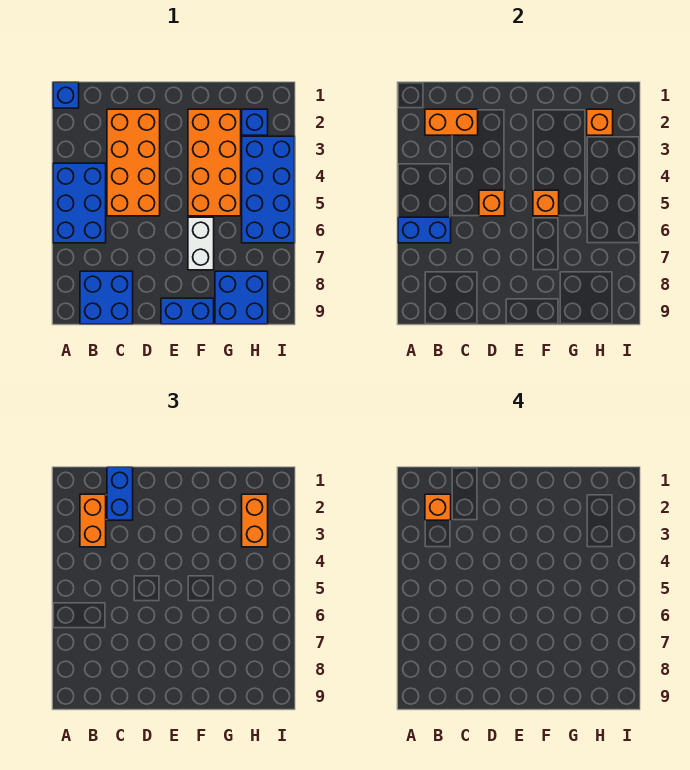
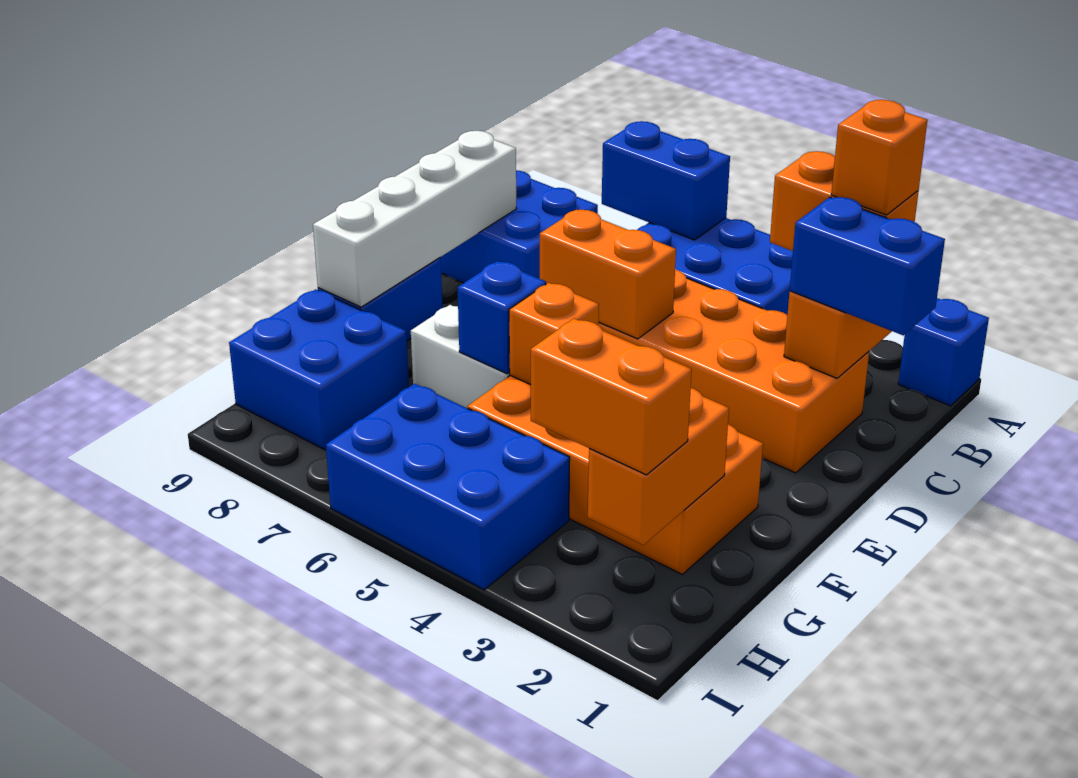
blue 1x2 brick [398,217,451,243] -> blue 1x2 brick turned to [602,121,730,240]
none -> white 1x4 brick [313,131,516,307]
orange 1x1 brick [479,190,505,216] -> orange 1x2 brick [540,210,676,339]
blue 1x1 brick [242,109,268,135] -> blue 1x1 brick moved to [458,261,546,374]
orange 1x1 brick [587,109,613,135] -> orange 1x2 brick [588,388,729,545]
blue 2x4 brick [242,136,295,243] -> blue 2x3 brick [326,384,570,590]

